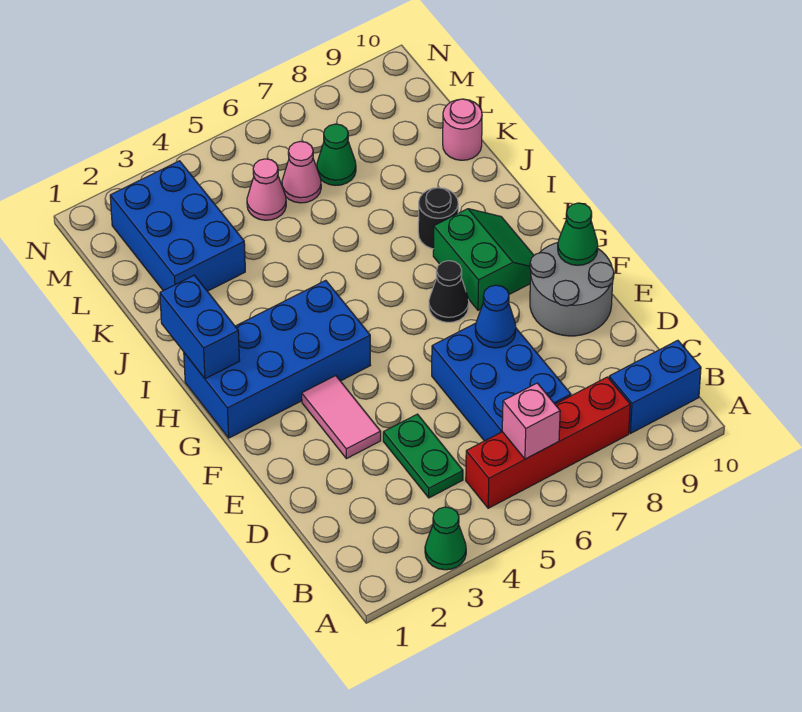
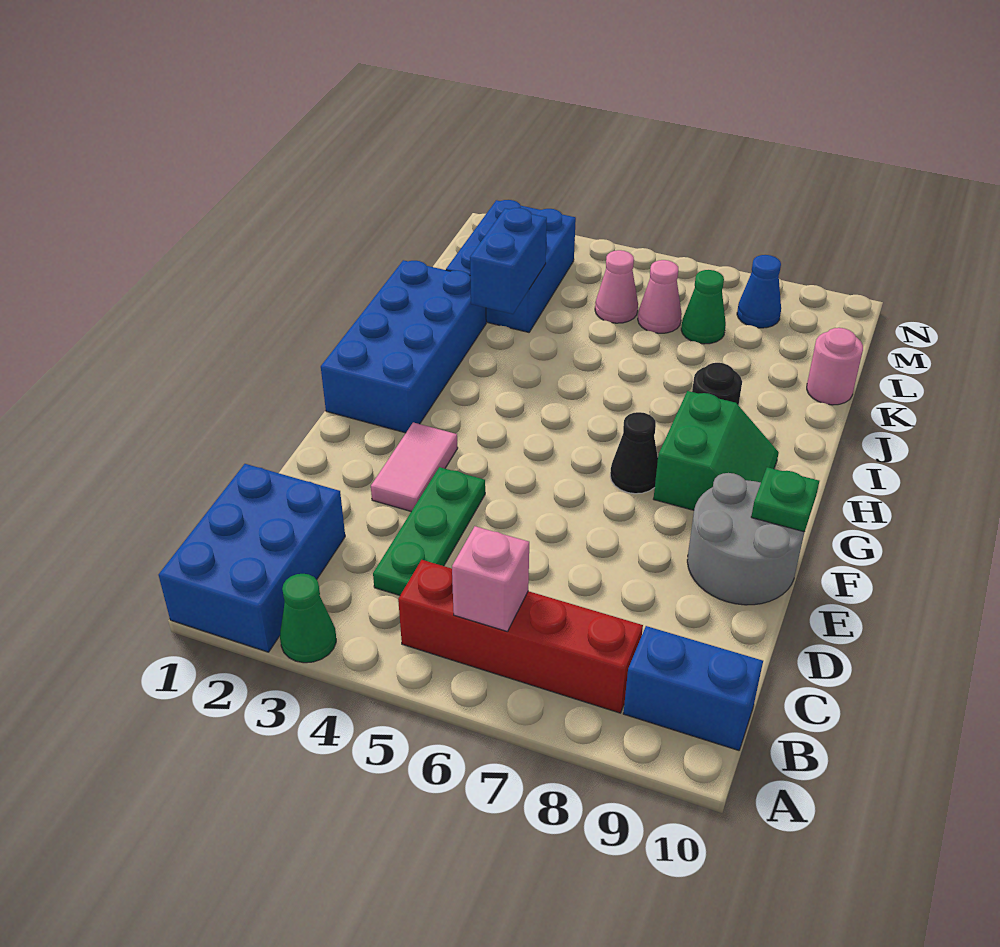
green 1x2 plate [383,414,463,498] -> green 1x3 plate [373,467,485,595]
blue 2x3 brick [432,323,571,441] -> blue 2x3 brick moved to [159,464,345,652]
blue 1x1 cone [475,285,516,348] -> blue 1x1 cone moved to [737,255,781,328]
green 1x1 cone [558,203,598,265] -> green 1x1 plate [751,467,819,532]
blue 2x4 brick [184,280,371,438] -> blue 2x4 brick turned to [321,260,486,433]
blue 1x2 brick [160,275,240,379] -> blue 1x2 brick moved to [470,208,547,314]

